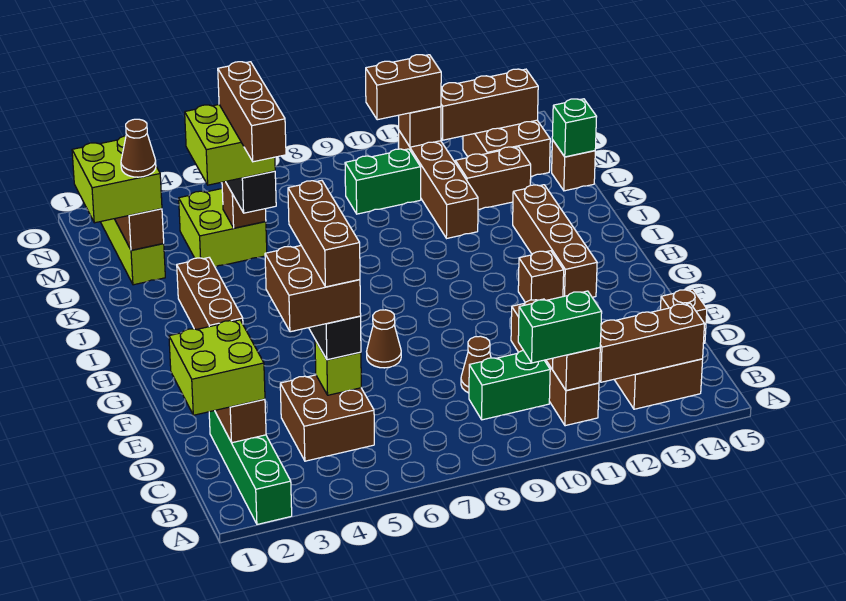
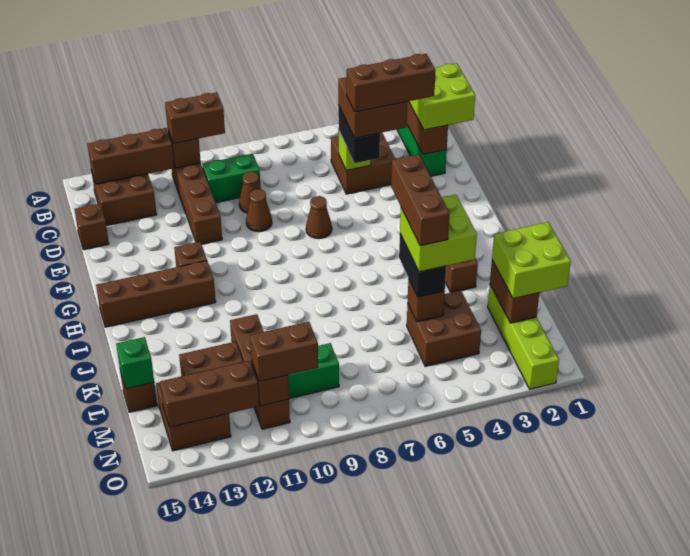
green 1x2 brick [518,291,602,363] -> brown 1x2 brick [165,92,225,144]
brown 1x3 brick [288,180,360,287] -> brown 1x3 brick turned to [347,54,435,112]
brown 1x4 brick [513,185,597,297] -> brown 1x4 brick turned to [96,261,216,327]
brown 1x1 cone [121,119,156,177] -> brown 1x1 cone moved to [246,189,272,232]
lime 2x2 brick [179,189,267,267] -> brown 2x2 brick [407,290,481,366]

